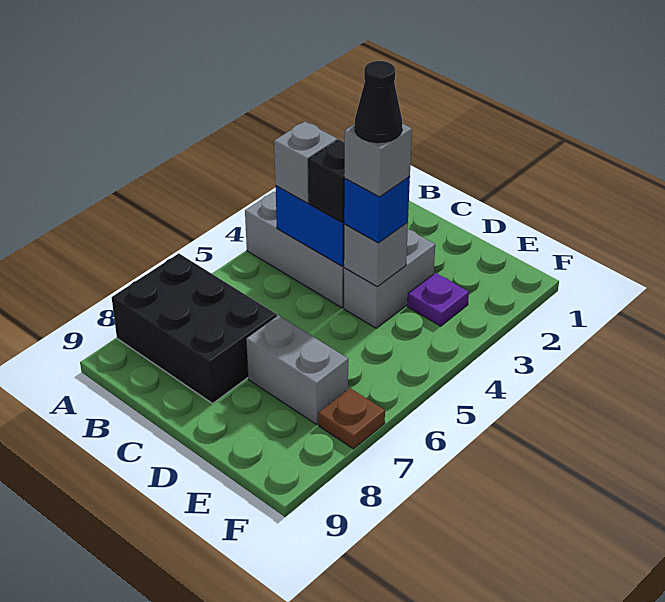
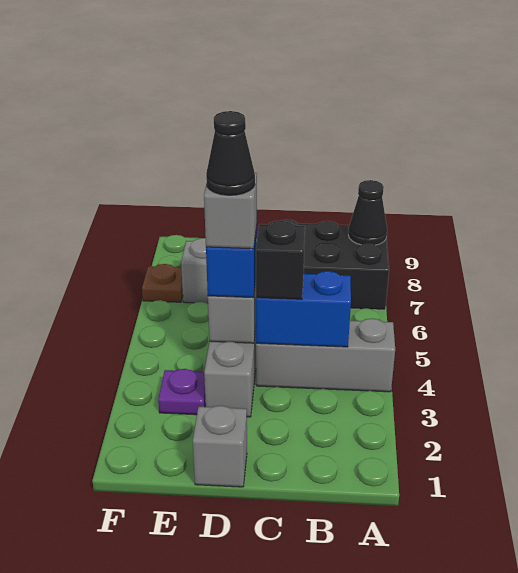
none -> black 1x1 cone [348,180,387,245]
grey 1x1 brick [274,121,338,203] -> grey 1x1 brick moved to [193,406,247,487]

